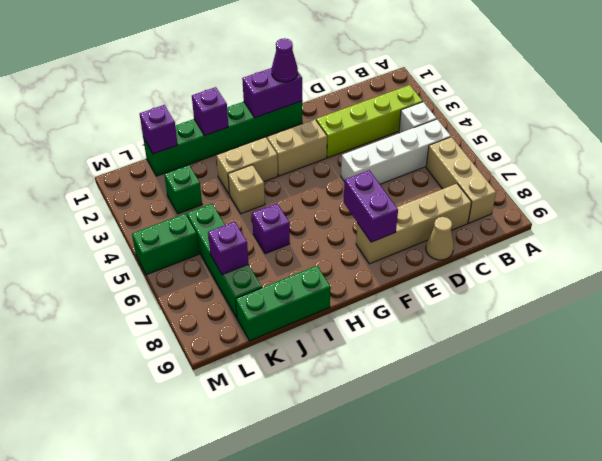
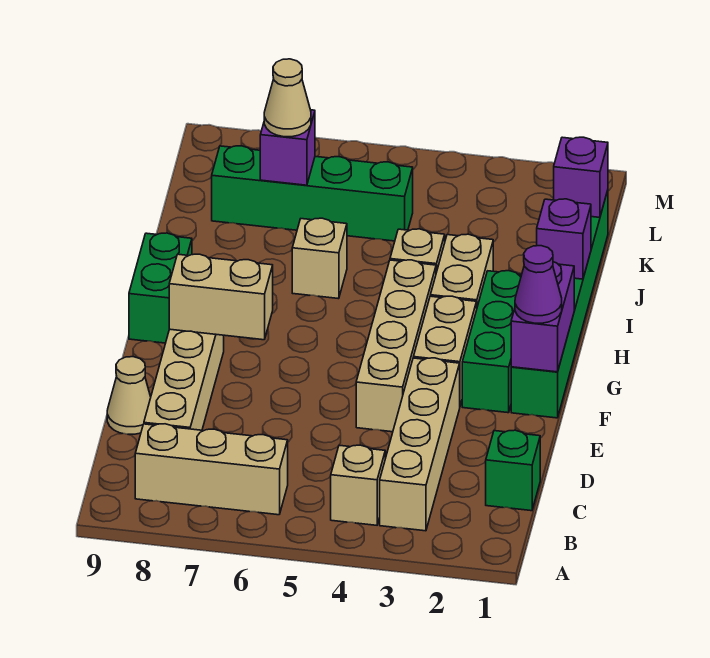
lime 1x4 brick [316,85,423,158] -> tan 1x4 brick [380,358,460,531]
white 1x1 brick [399,102,437,133] -> tan 1x1 brick [331,445,385,525]
white 1x4 brick [341,119,451,184] -> none
none -> tan 1x4 brick [356,260,436,432]
purple 1x2 brick [344,170,398,242] -> tan 1x2 brick [169,254,273,340]
purple 1x1 brick [252,204,290,254] -> tan 1x1 brick [292,218,347,299]
green 1x3 brick [236,266,331,341] -> green 1x3 brick moved to [462,271,521,413]
green 1x1 brick [164,165,202,214] -> green 1x1 brick moved to [486,430,540,511]
none -> tan 1x1 cone [264,59,311,137]
green 1x2 brick [132,214,199,275] -> green 1x2 brick moved to [129,233,192,343]

